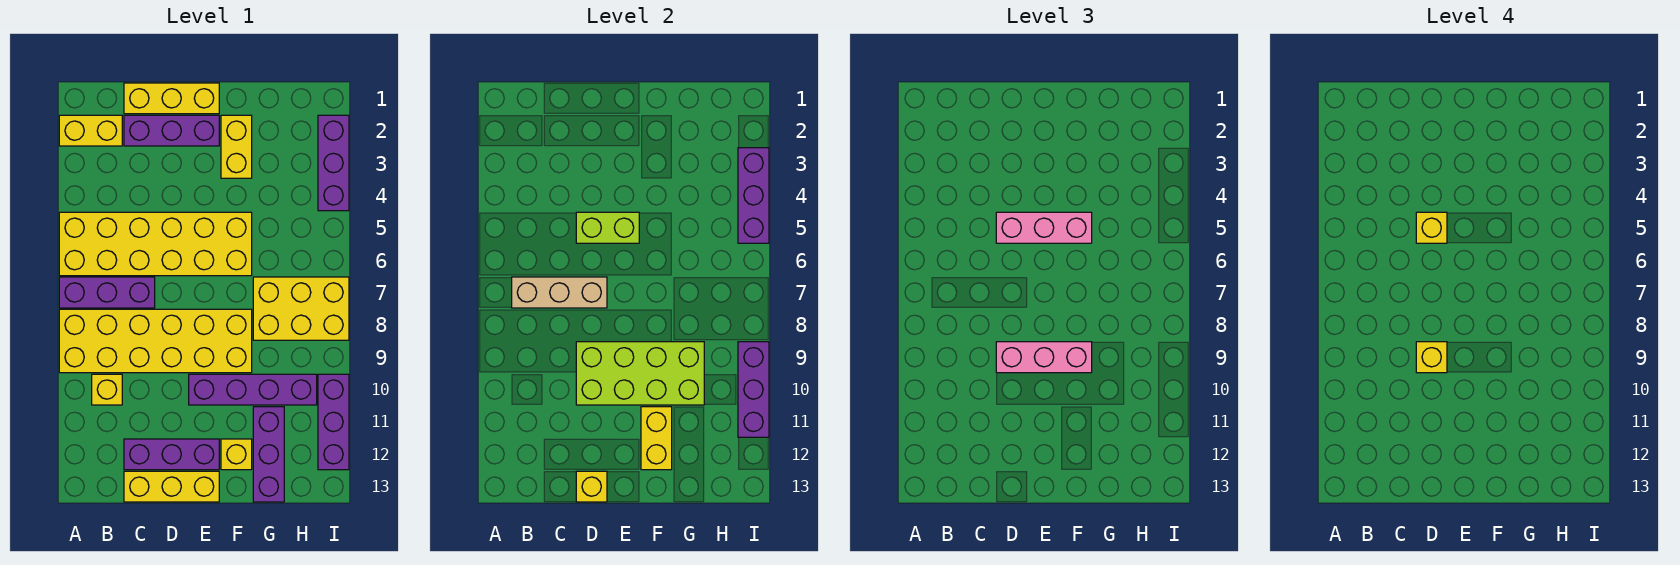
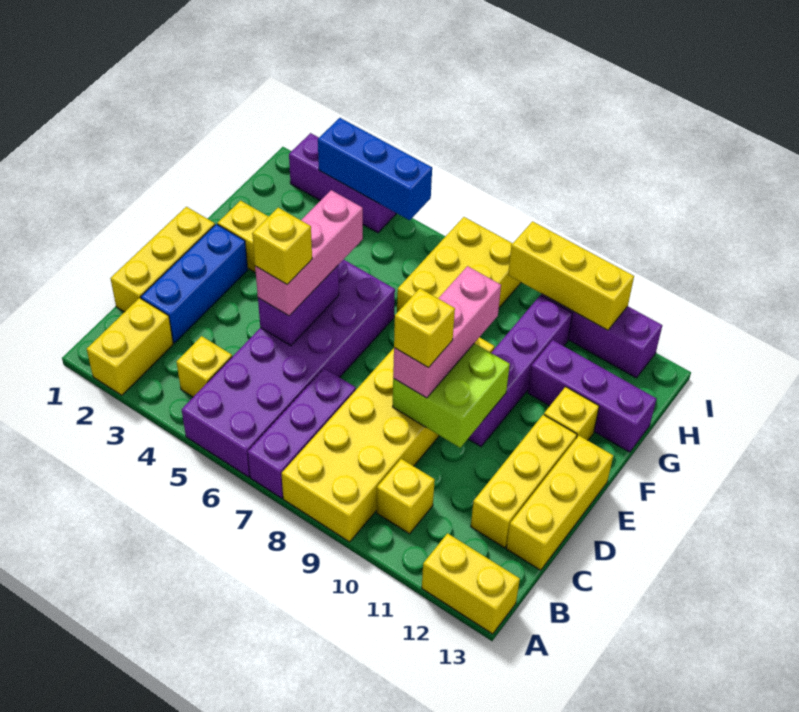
yellow 2x6 brick [59,212,252,276] -> purple 2x6 brick [182,260,395,477]
tan 1x3 brick [512,277,607,308] -> none
purple 1x3 brick [124,115,219,146] -> blue 1x3 brick [141,224,248,343]
purple 1x3 brick [124,439,219,470] -> yellow 1x3 brick [471,415,577,548]
lime 1x2 brick [576,212,639,243] -> purple 1x2 brick [258,266,339,346]
lime 2x4 brick [576,342,704,405] -> lime 2x2 brick [393,343,510,448]
yellow 1x1 brick [576,471,607,502] -> yellow 1x1 brick moved to [177,336,232,397]
yellow 1x2 brick [641,407,672,470] -> yellow 1x2 brick moved to [422,533,520,634]
purple 1x3 brick [738,148,769,243] -> blue 1x3 brick [318,118,432,220]
purple 1x3 brick [738,342,769,437] -> yellow 1x3 brick [508,221,634,330]

